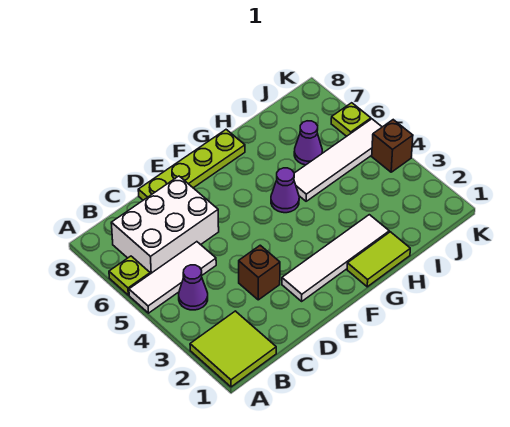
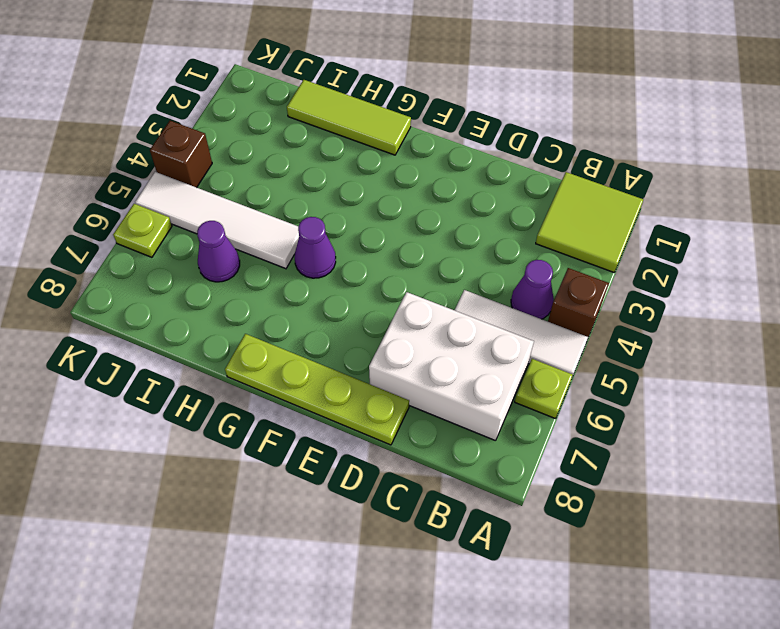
brown 1x1 brick [239,245,280,300] -> brown 1x1 brick moved to [548,268,609,337]
white 1x4 tile [282,215,389,301] -> none
lime 1x2 tile [347,232,410,287] -> lime 1x3 tile [287,80,411,155]

